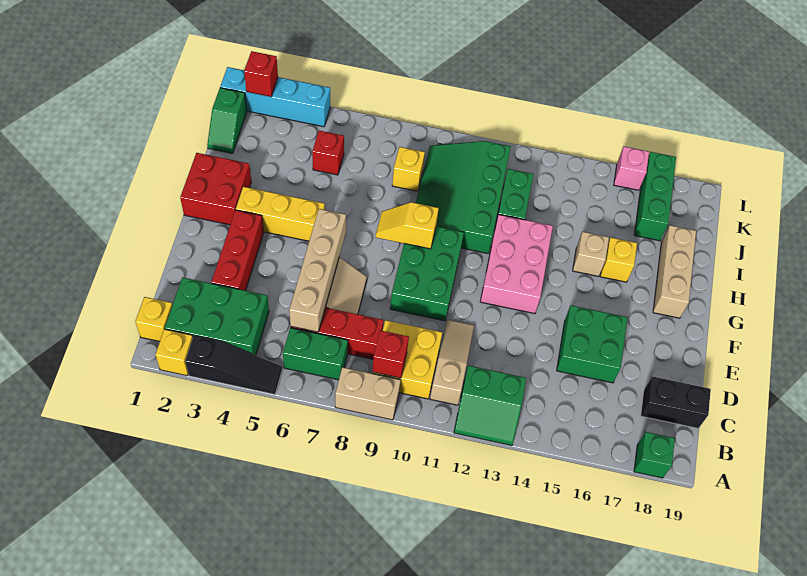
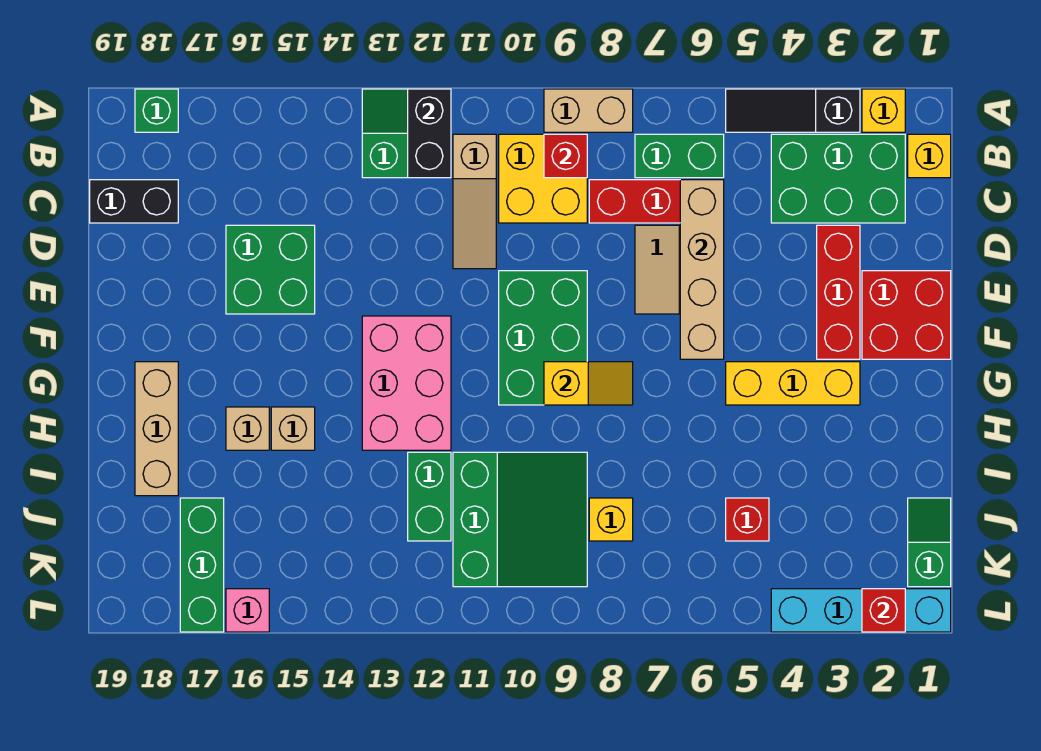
none -> black 1x2 brick [408,89,451,178]
red 2x2 brick [180,153,251,225] -> red 2x2 brick moved to [862,271,951,359]
green 3x4 slope [416,141,511,254] -> green 3x3 slope [453,452,587,587]
yellow 1x1 brick [600,238,637,282] -> tan 1x1 brick [226,407,269,450]

